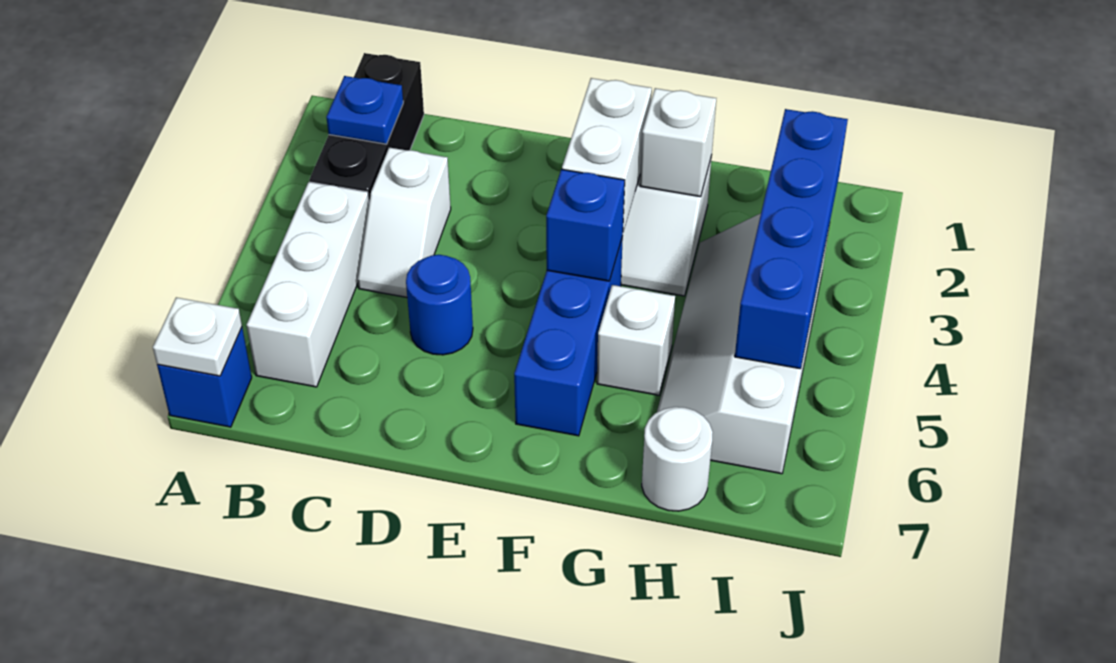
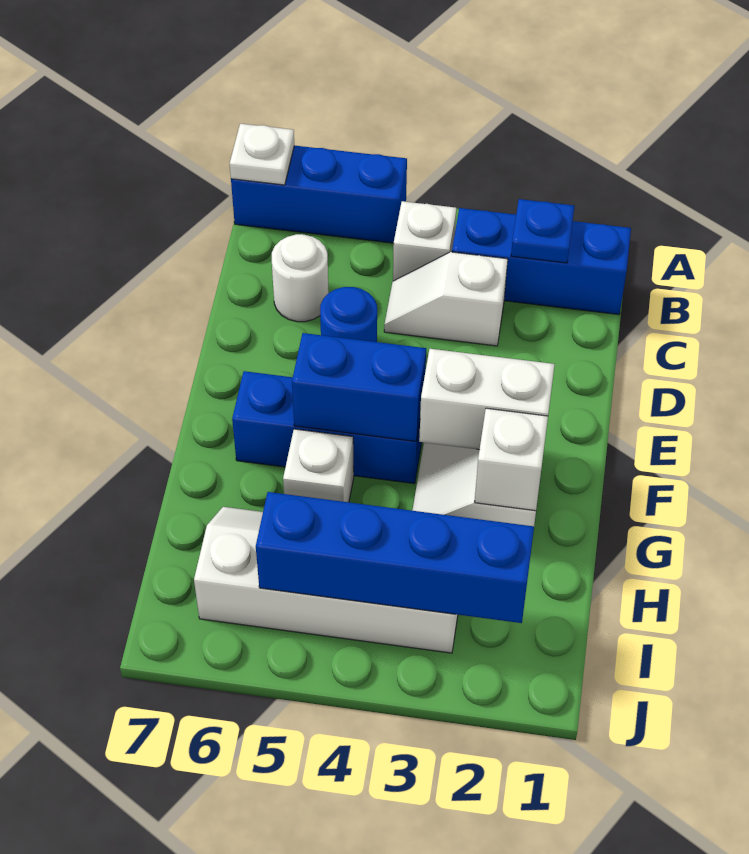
blue 1x1 brick [157,328,252,427] -> blue 1x3 brick [231,146,407,243]
black 1x3 brick [309,53,424,202] -> blue 1x3 brick [452,208,631,315]
white 1x3 brick [247,182,369,387] -> white 1x1 brick [393,201,456,281]
blue 1x1 brick [546,169,625,281] -> blue 1x2 brick [292,333,426,441]
white 1x1 round brick [642,407,713,511] -> white 1x1 round brick moved to [272,234,329,322]

